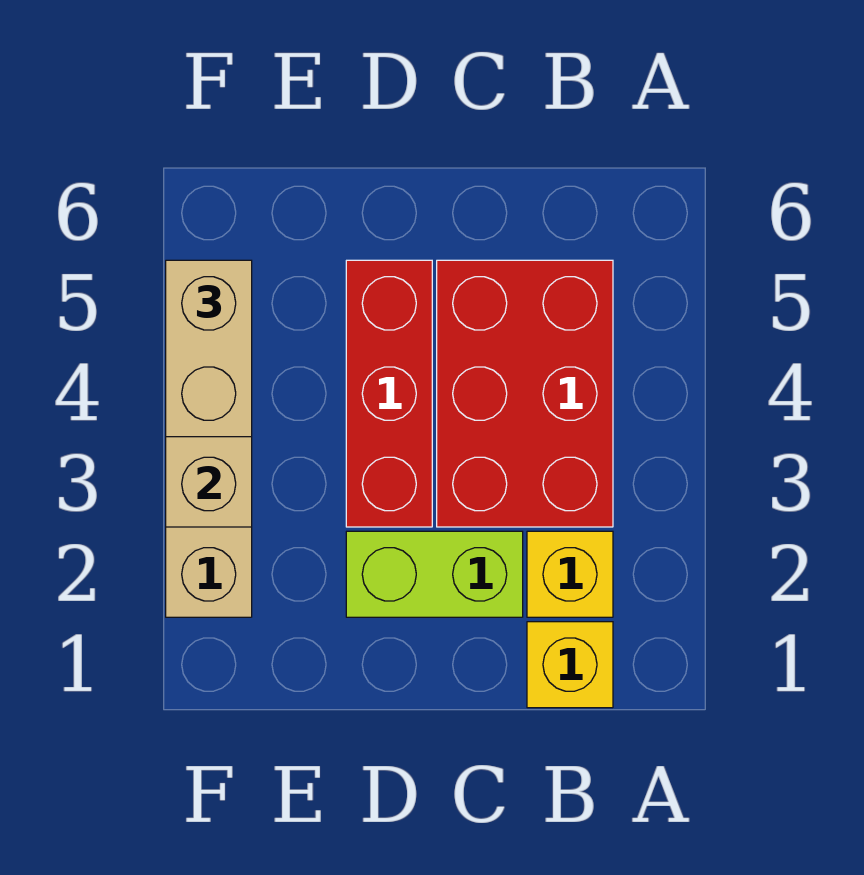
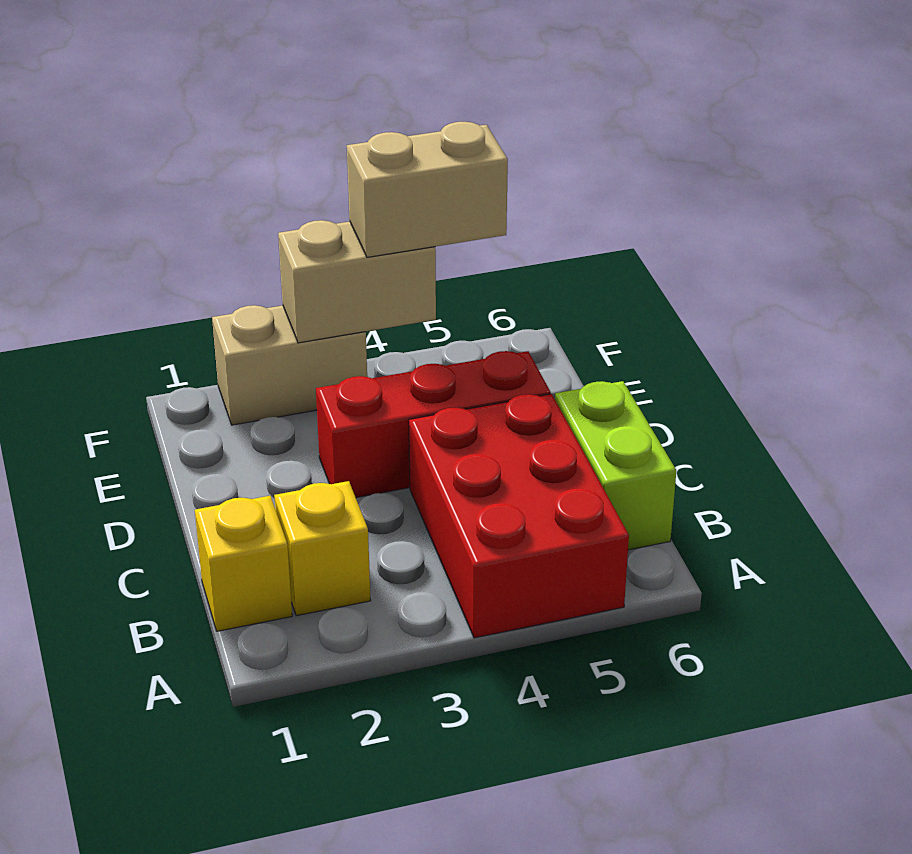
red 2x3 brick [437,260,613,527] -> red 2x3 brick turned to [409,394,629,638]
lime 1x2 brick [346,531,523,617] -> lime 1x2 brick moved to [555,381,676,550]

